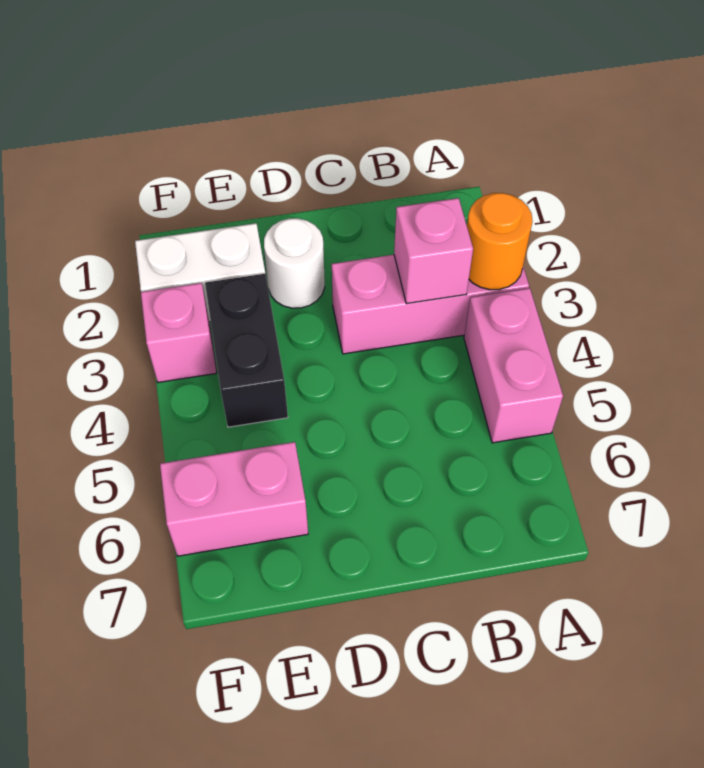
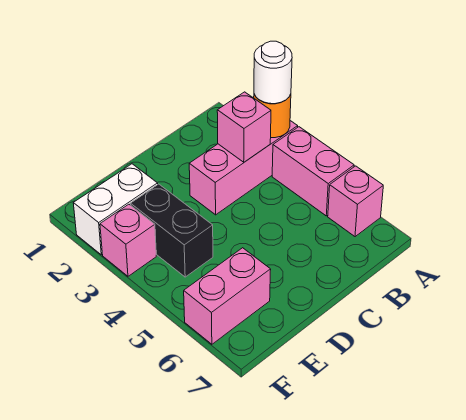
none -> pink 1x1 brick [328,166,383,237]
white 1x1 round brick [264,218,325,308] -> white 1x1 round brick moved to [254,41,292,104]

